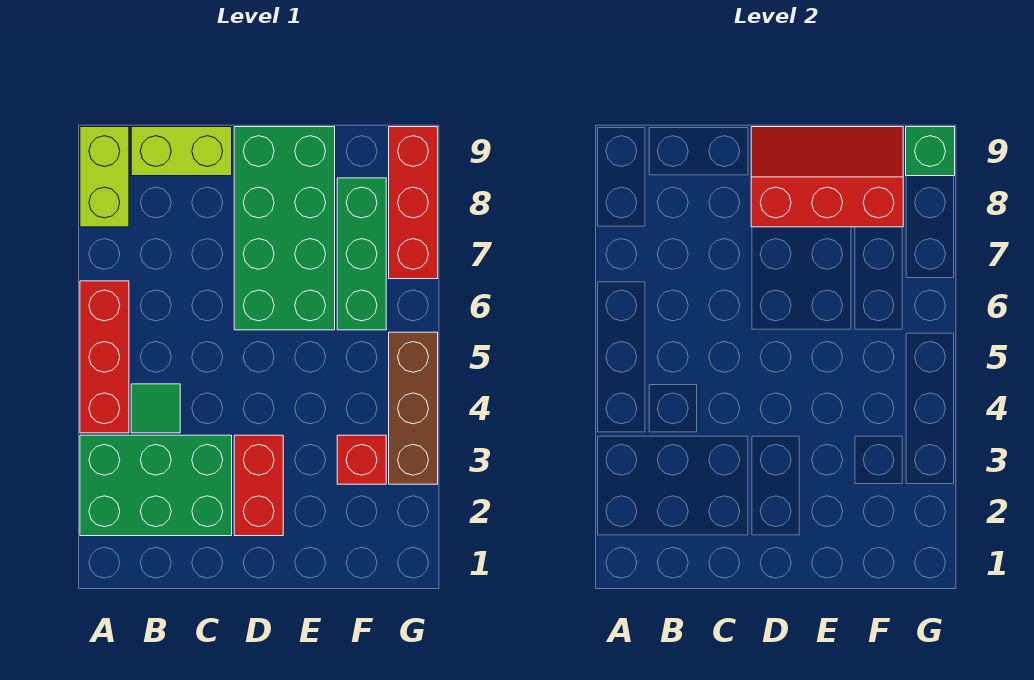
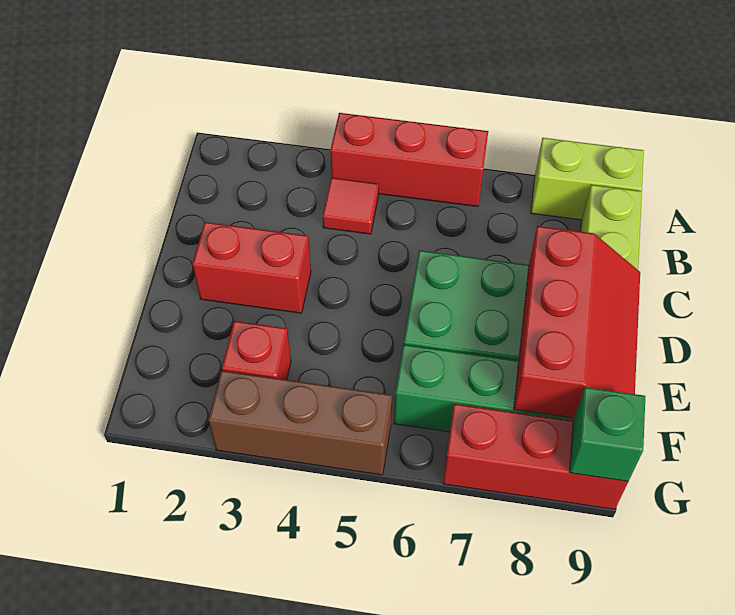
green 2x3 brick [80,435,232,536] -> none
green 1x1 tile [131,384,180,433] -> red 1x1 tile [323,178,379,234]

